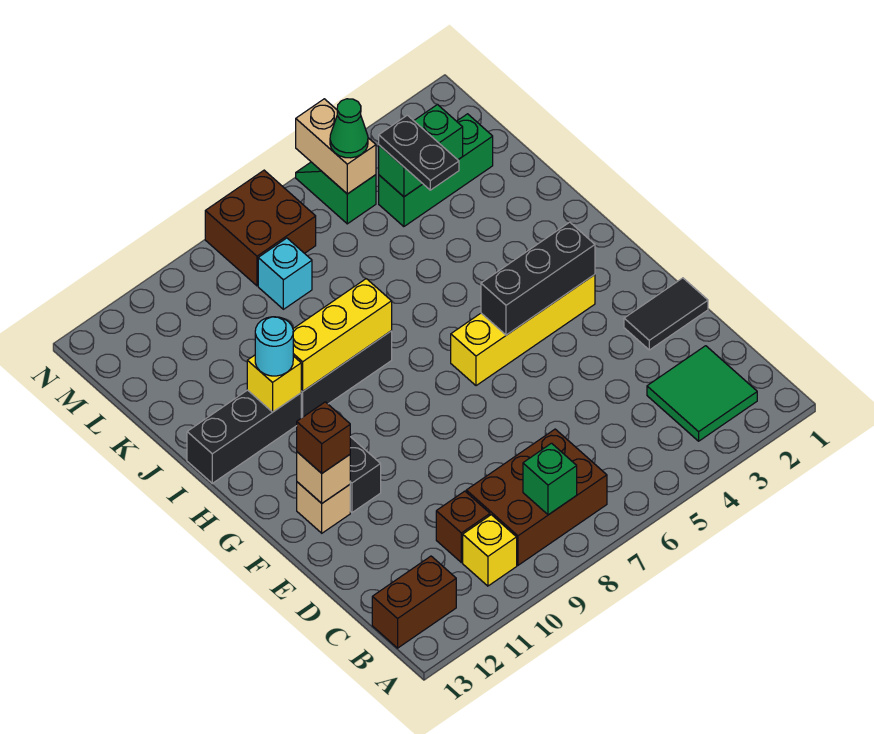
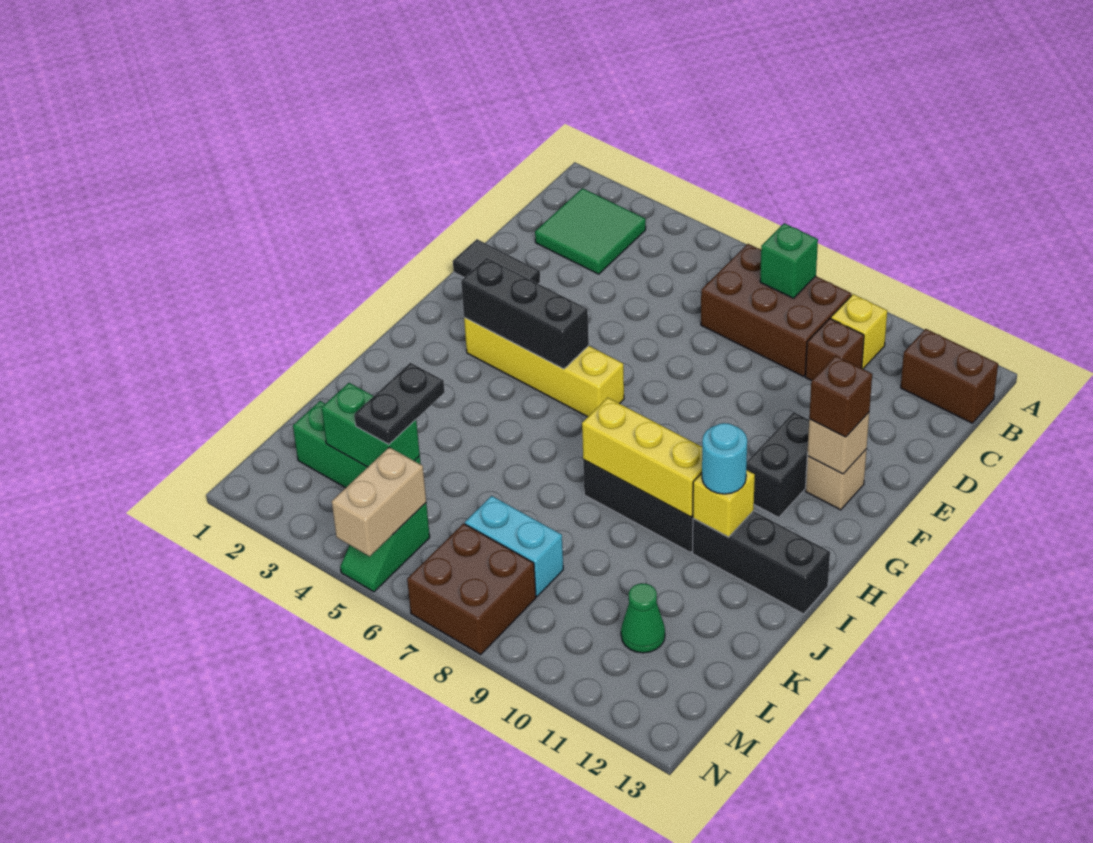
cyan 1x1 brick [258,238,312,309] -> cyan 1x2 brick [465,496,563,596]
green 1x1 cone [330,99,368,158] -> green 1x1 cone moved to [621,583,665,653]

